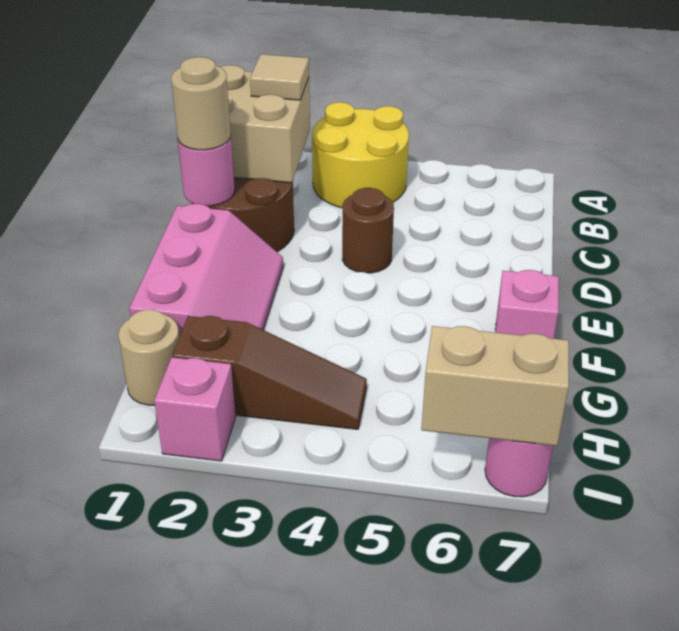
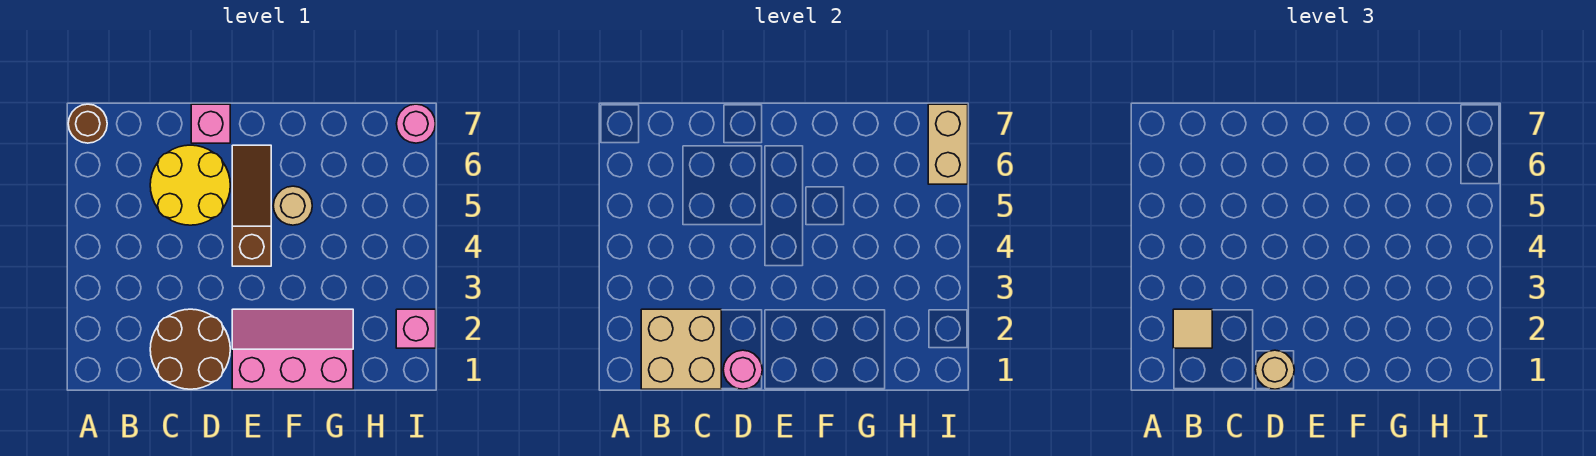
yellow 2x2 round brick [312,102,409,208] -> yellow 2x2 round brick moved to [150,145,230,225]
brown 1x1 round brick [342,188,394,273] -> brown 1x1 round brick moved to [68,104,107,143]
pink 1x1 brick [495,270,559,339] -> pink 1x1 brick moved to [191,104,230,143]
tan 1x1 round brick [118,310,179,405] -> tan 1x1 round brick moved to [273,186,312,225]
brown 1x3 slope [172,316,367,429] -> brown 1x3 slope moved to [232,145,271,266]

